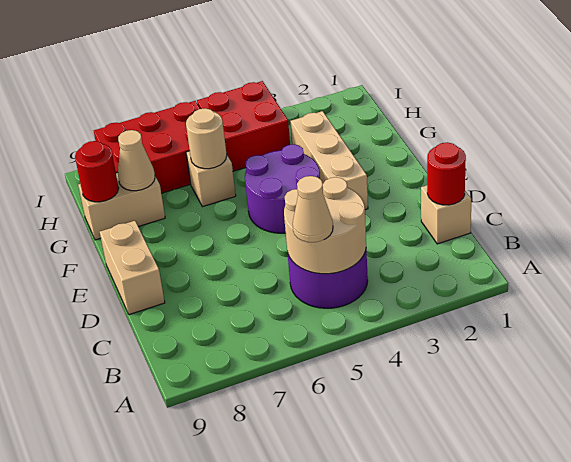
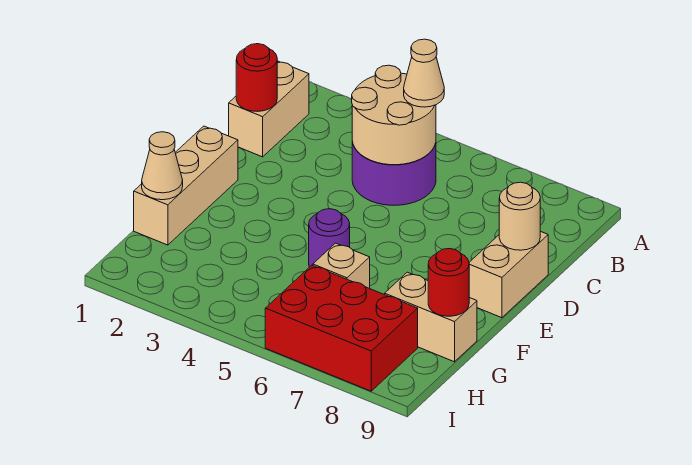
tan 1x1 brick [421,185,471,244] -> tan 1x2 brick [229,61,309,157]
tan 1x3 brick [291,111,368,210] -> tan 1x3 brick moved to [134,126,238,245]
purple 2x2 round brick [245,144,320,233] -> purple 1x1 round brick [309,209,350,267]
tan 1x1 round brick [186,108,227,169] -> tan 1x1 round brick moved to [499,182,540,250]
tan 1x1 cone [118,130,155,191] -> tan 1x1 cone moved to [142,132,183,200]
red 2x2 brick [197,81,290,171] -> none

